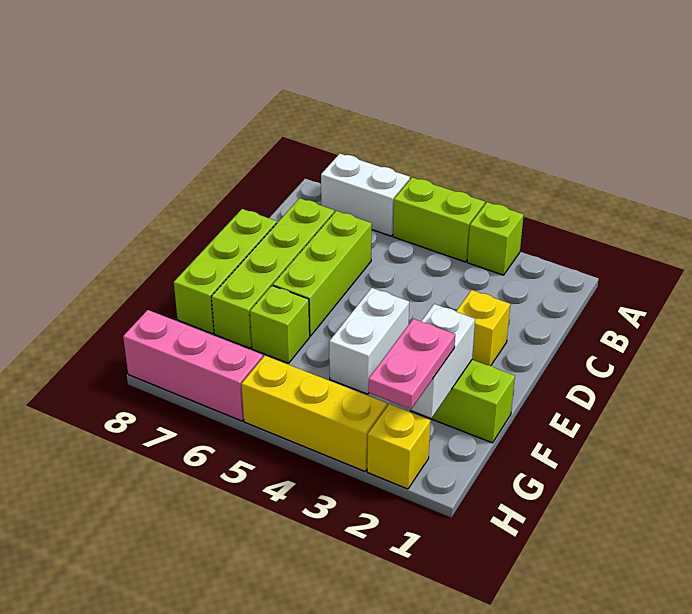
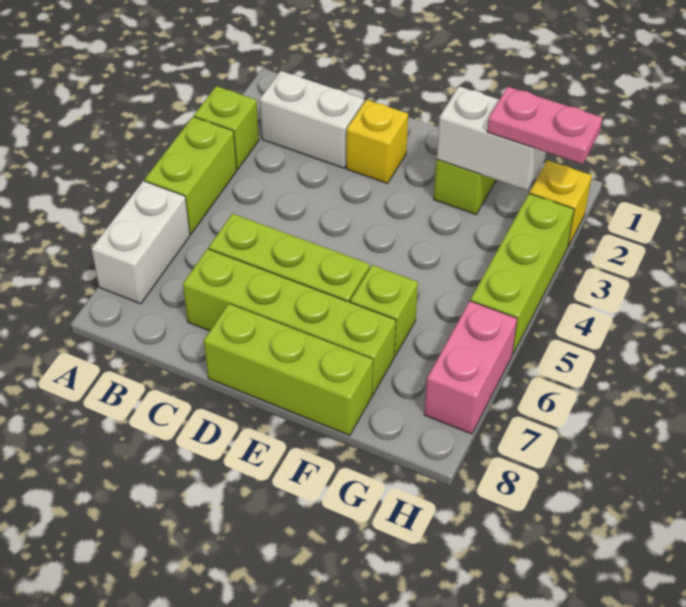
white 1x2 brick [329,288,409,394] -> white 1x2 brick moved to [260,71,364,168]
yellow 1x3 brick [242,356,387,471] -> lime 1x3 brick [470,193,574,355]
pink 1x3 brick [123,310,263,421] -> pink 1x2 brick [425,301,517,434]

